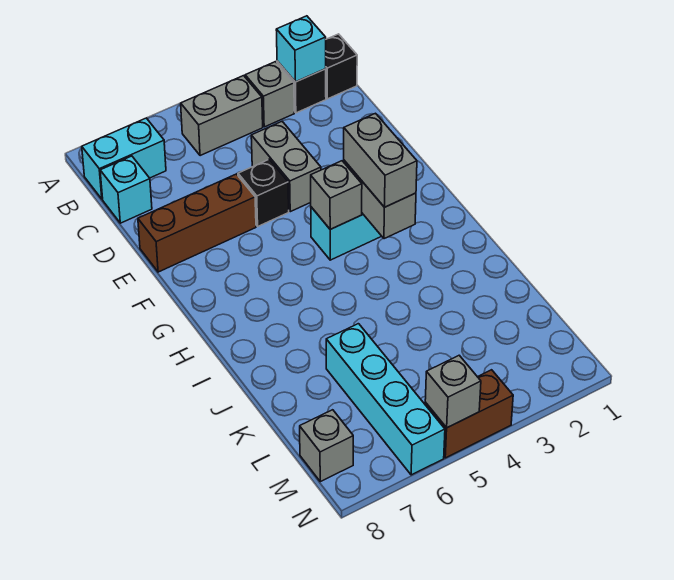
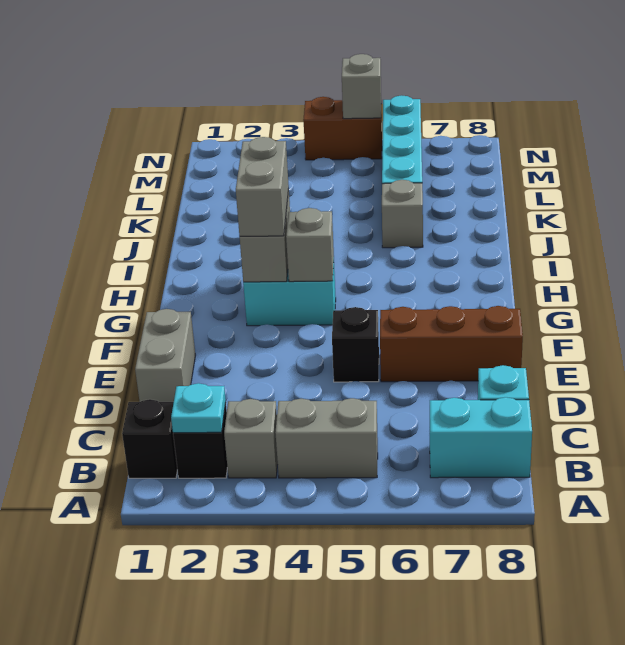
cyan 1x1 brick [276,16,326,82] -> cyan 1x1 plate [171,383,226,433]
grey 1x2 brick [251,121,321,212] -> grey 1x2 brick moved to [135,309,195,402]
grey 1x1 brick [300,410,353,482] -> grey 1x1 brick moved to [382,180,423,248]

